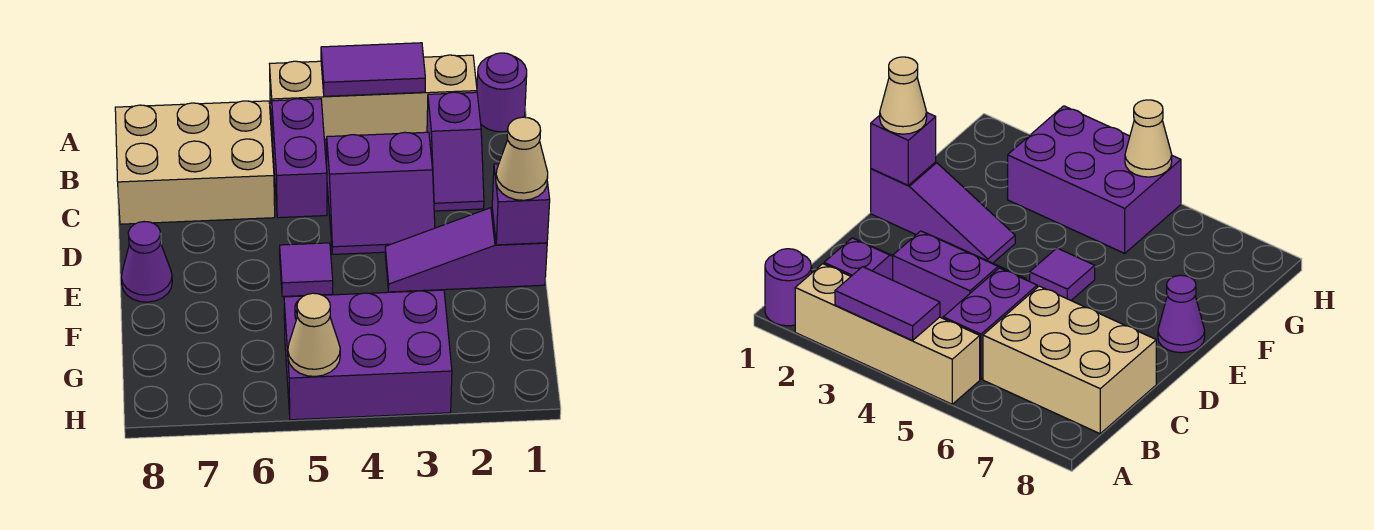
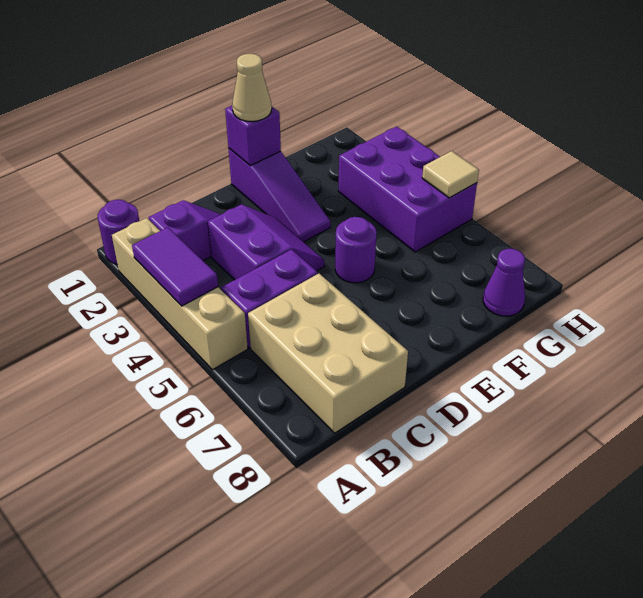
purple 1x1 tile [280,243,333,296] -> purple 1x1 round brick [335,217,377,283]
purple 1x1 cone [121,222,172,302] -> purple 1x1 cone moved to [483,249,525,316]
tan 1x1 cone [288,293,340,377] -> tan 1x1 tile [422,151,479,198]

